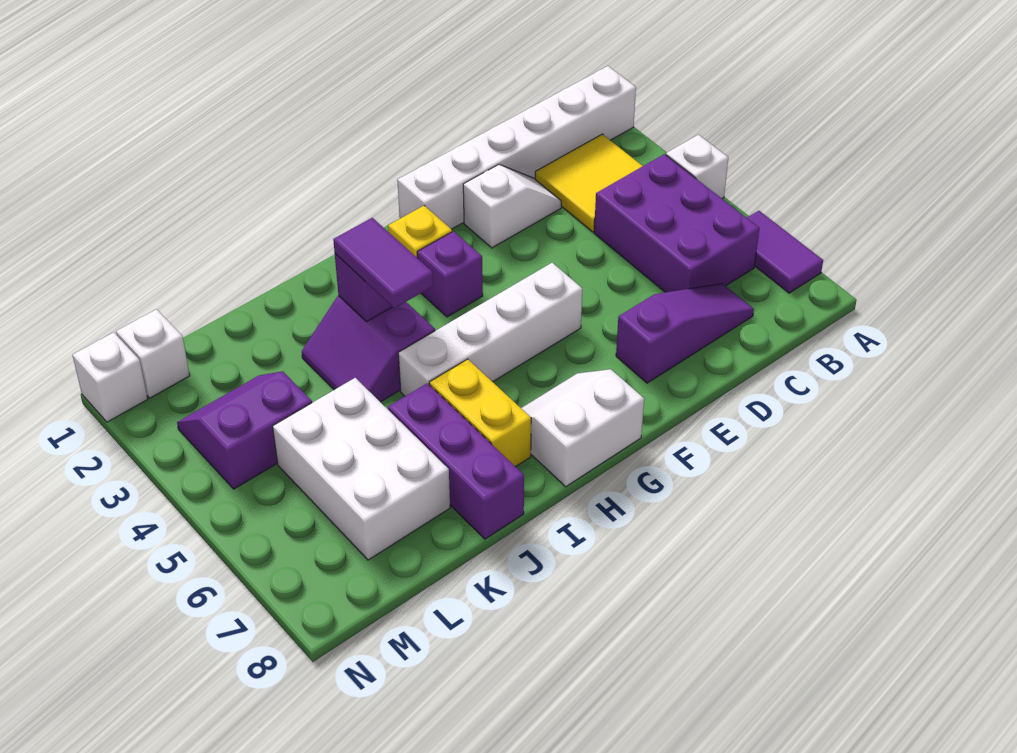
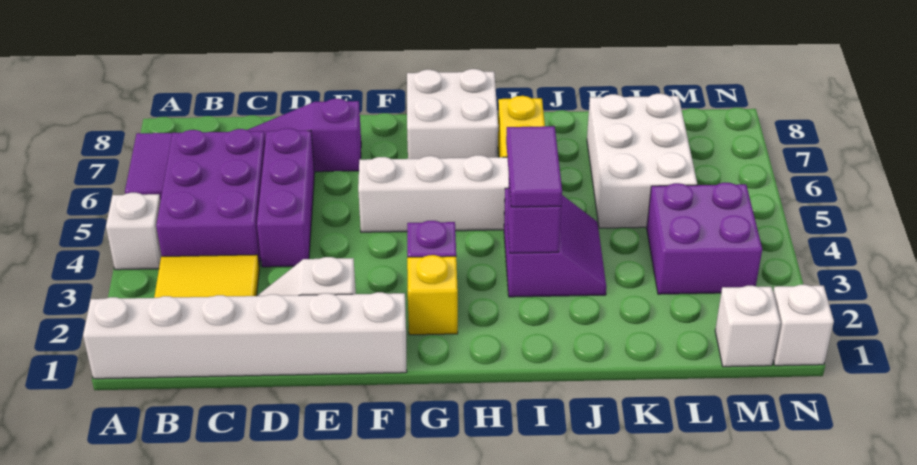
white 2x2 slope [521,369,644,487] -> white 2x2 brick [407,69,498,159]
purple 1x3 brick [388,383,524,539] -> purple 1x3 brick moved to [257,128,315,267]
purple 2x2 slope [177,371,312,489] -> purple 2x2 brick [647,183,762,294]

